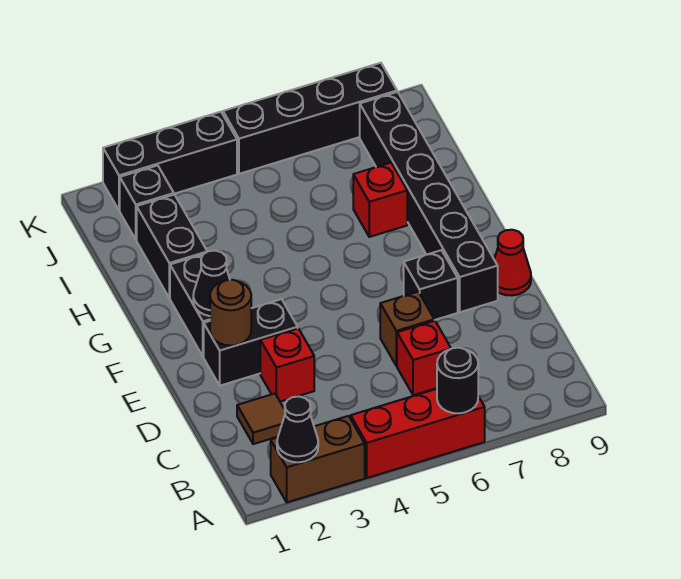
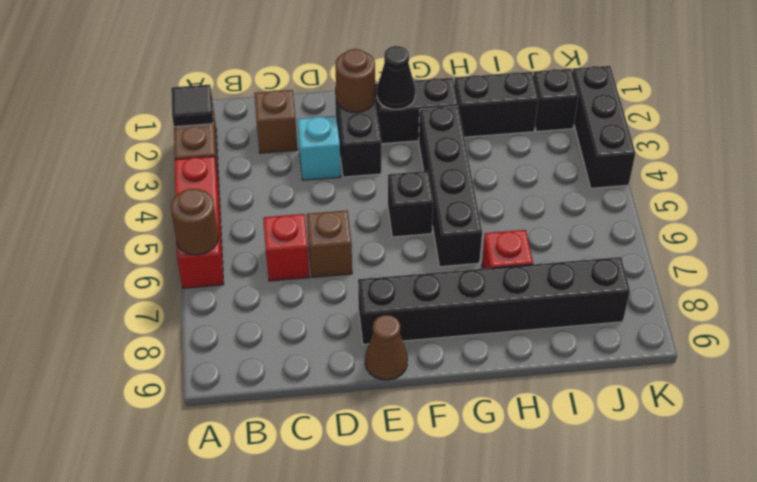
black 1x1 cone [277,397,318,462] -> black 1x1 tile [171,85,213,127]
black 1x1 round brick [437,348,478,413] -> brown 1x1 round brick [171,189,218,255]
brown 1x1 tile [237,394,285,444] -> brown 1x1 brick [254,90,298,153]
red 1x1 brick [260,328,314,402] -> cyan 1x1 brick [298,116,341,180]
black 1x1 brick [404,250,458,320] -> black 1x1 brick moved to [388,171,433,237]
red 1x1 cone [494,230,531,295] -> brown 1x1 cone [365,315,408,380]
black 1x4 brick [223,63,397,174] -> black 1x4 brick moved to [419,107,482,267]

